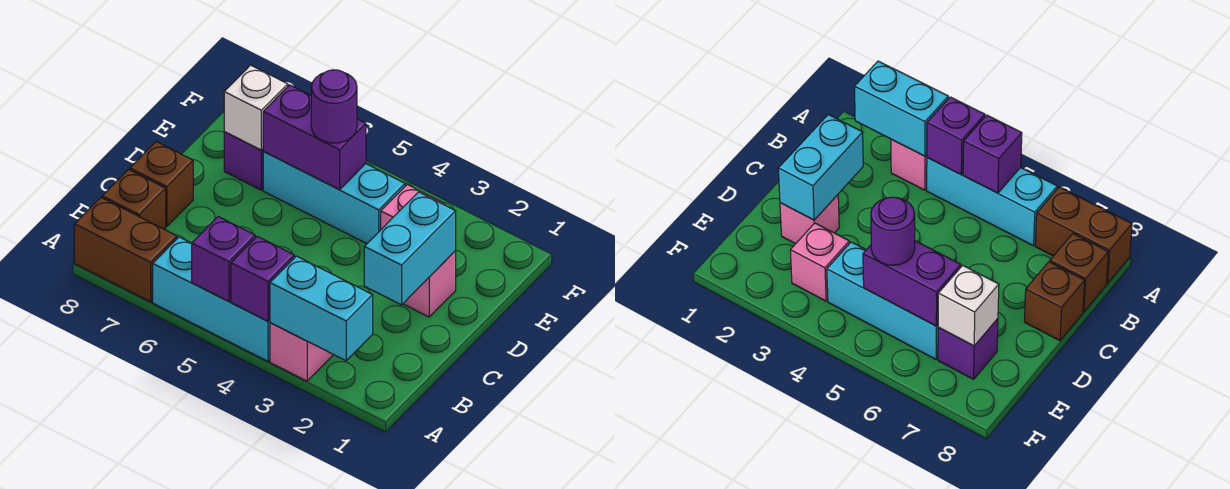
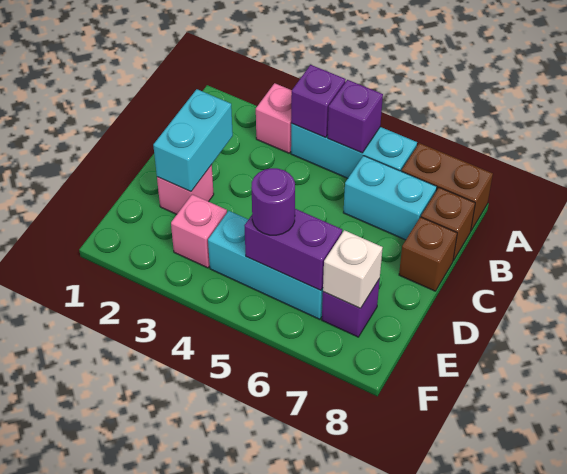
cyan 1x2 brick [270,256,373,361] -> cyan 1x2 brick moved to [343,156,437,240]

